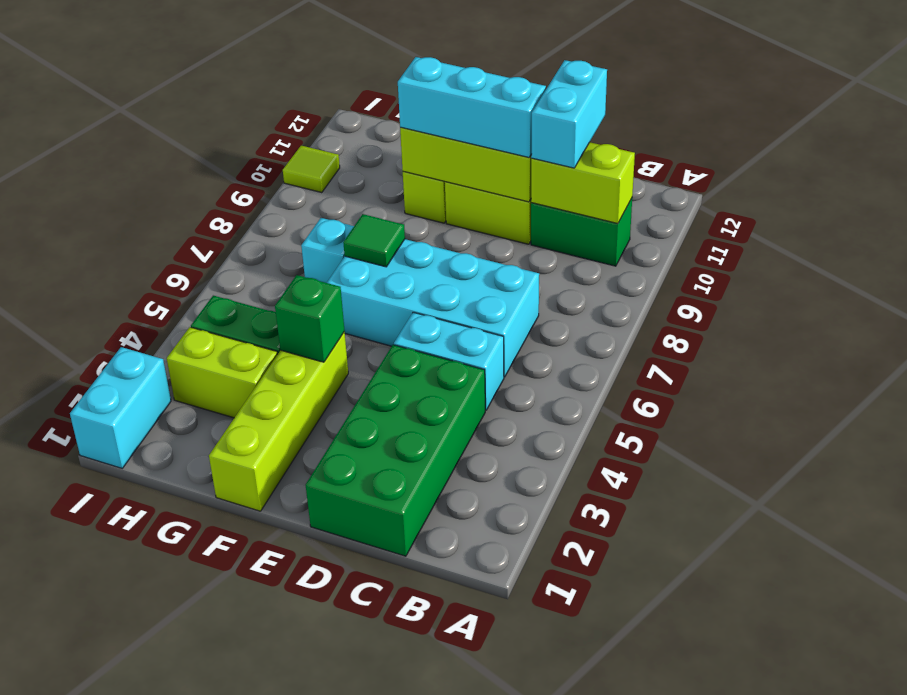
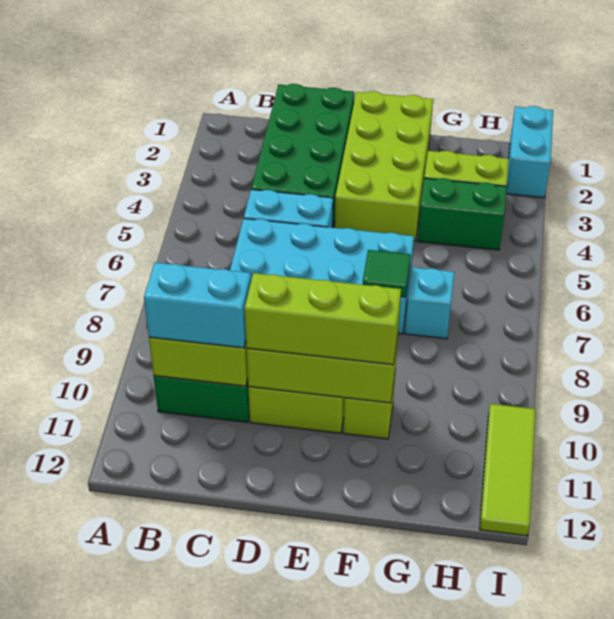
cyan 1x2 brick [531,60,607,168] -> cyan 1x2 brick turned to [144,263,251,348]
cyan 1x3 brick [398,57,546,157] -> lime 1x3 brick [245,273,401,365]
lime 1x4 brick [209,332,348,511] -> lime 2x4 brick [335,91,433,241]
green 1x1 brick [275,275,345,362] -> none
lime 1x1 tile [283,146,340,193] -> lime 1x3 tile [480,404,535,536]

